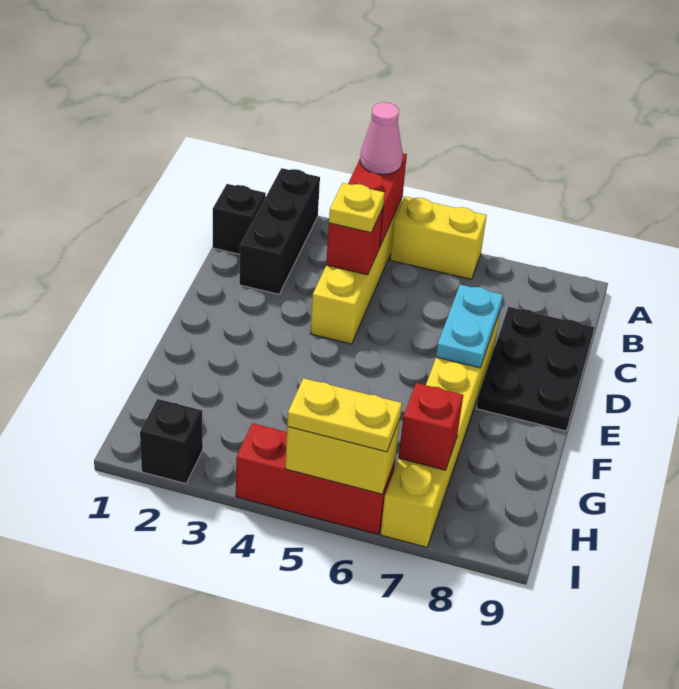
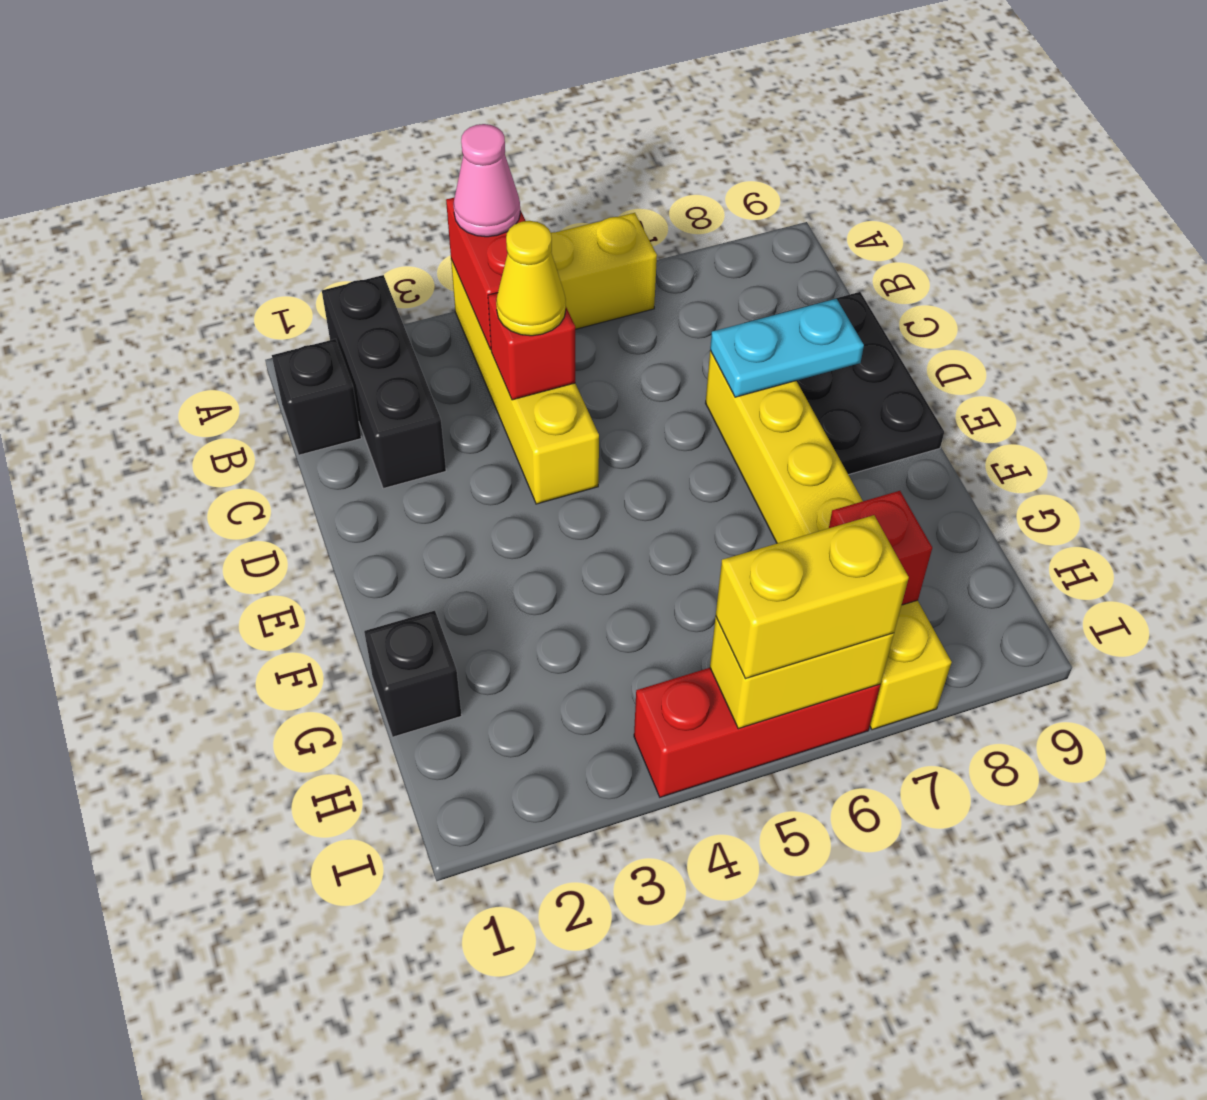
yellow 1x1 plate [329,183,385,233] -> yellow 1x1 cone [496,221,566,336]
cyan 1x2 plate [436,285,503,368] -> cyan 1x2 plate turned to [710,299,864,397]
black 1x1 brick [140,399,203,484] -> black 1x1 brick moved to [364,611,462,737]
yellow 1x2 plate [287,378,402,452] -> yellow 1x2 brick [716,515,909,679]

